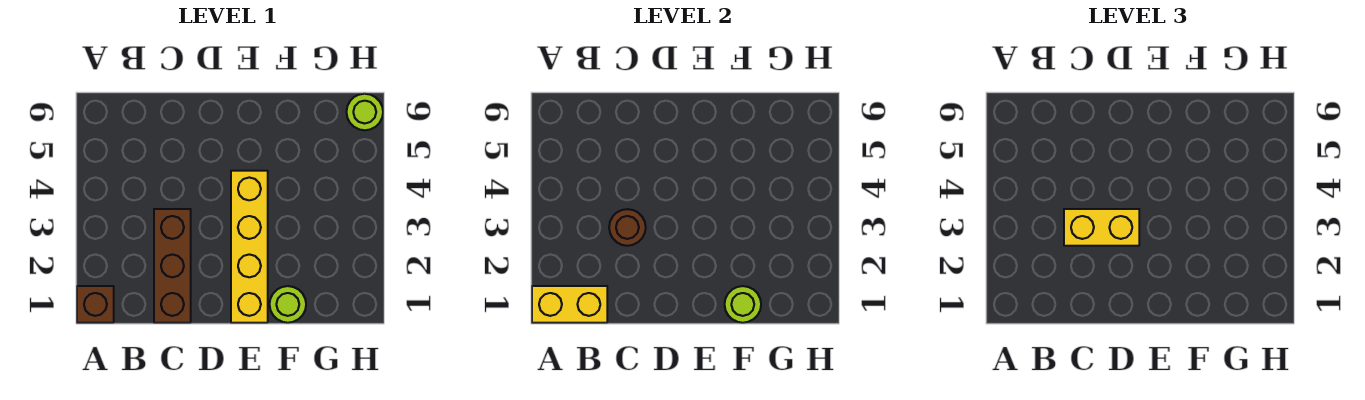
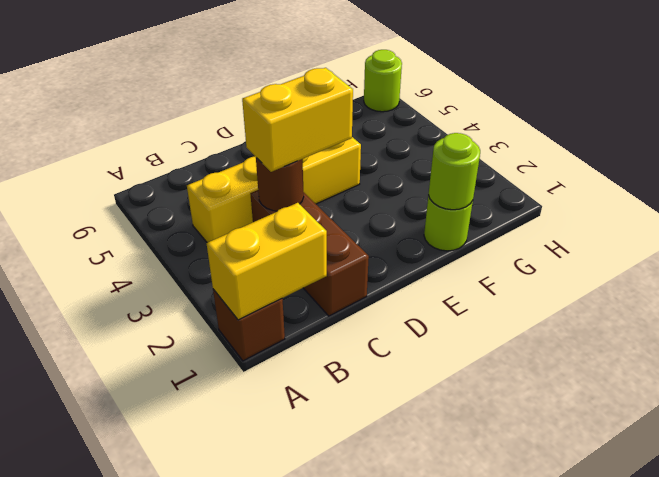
yellow 1x4 brick [231,171,268,323] -> yellow 1x4 brick turned to [187,137,361,243]

